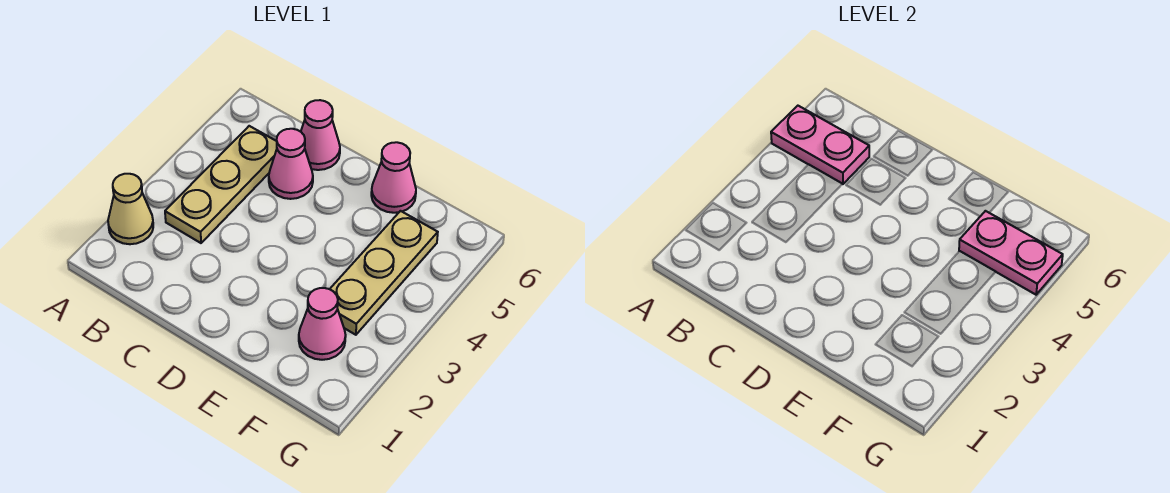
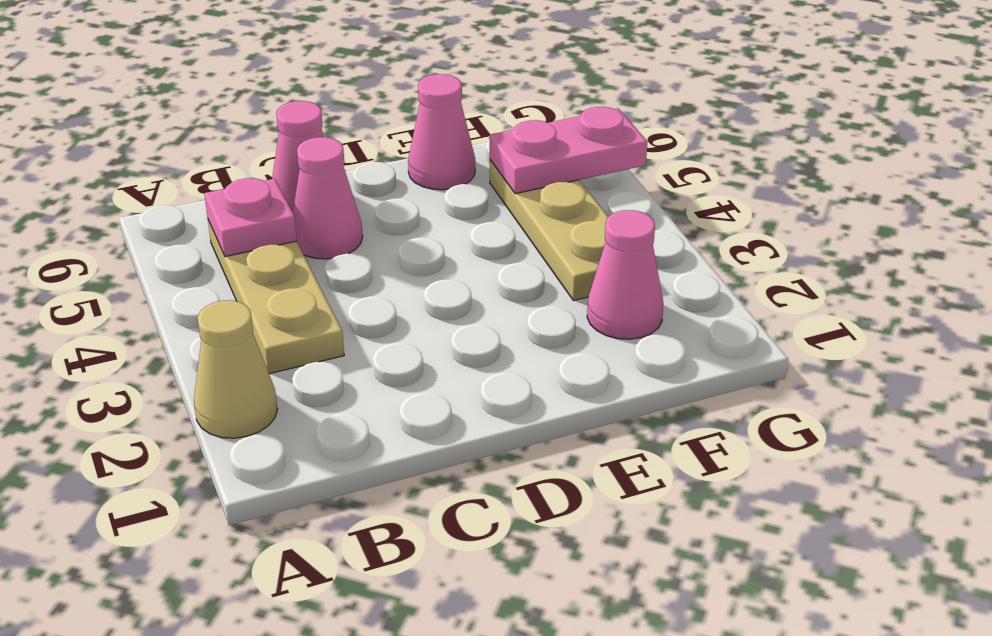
pink 1x2 plate [771,106,869,184] -> pink 1x1 plate [204,178,297,257]

